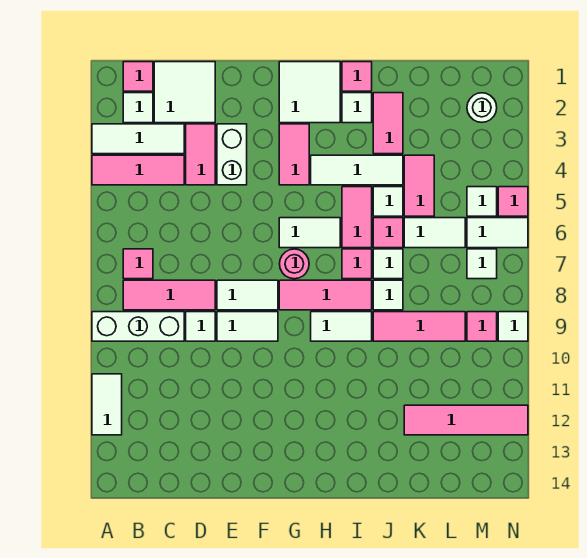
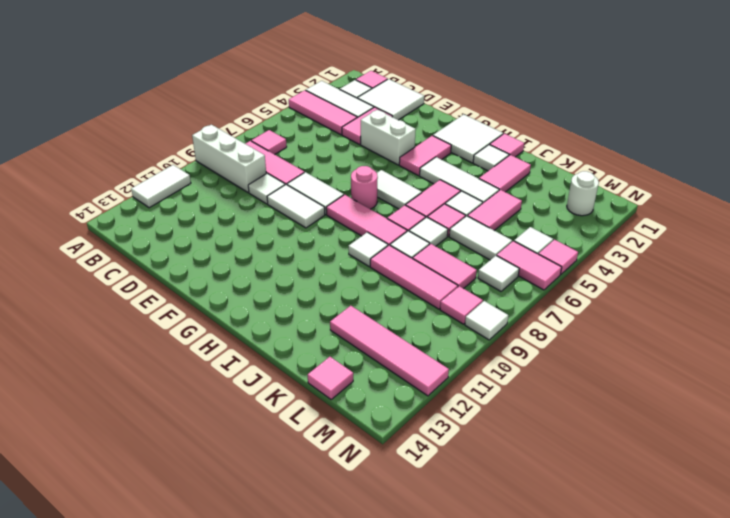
white 1x2 brick [217,124,247,185] -> white 1x2 brick turned to [361,110,416,165]
white 1x2 tile [311,312,372,341] -> white 1x1 tile [349,232,388,266]
none -> pink 1x2 tile [413,244,477,289]
none -> pink 1x1 tile [308,357,353,399]
white 1x2 tile [467,218,528,248] -> pink 1x2 tile [497,241,562,290]

